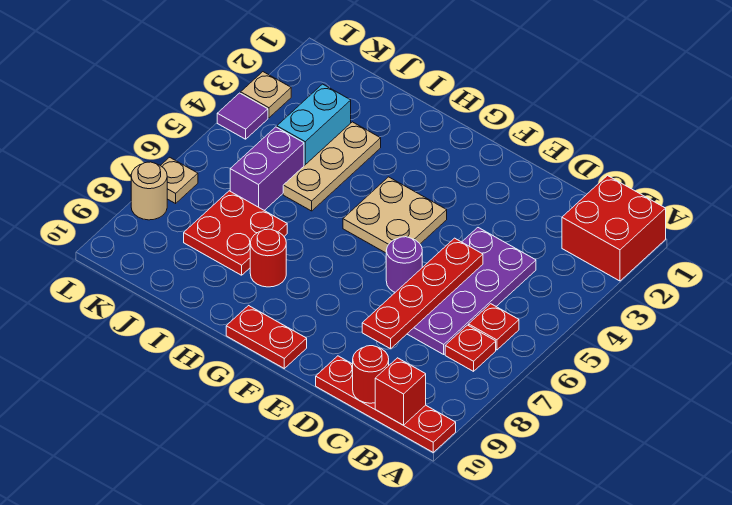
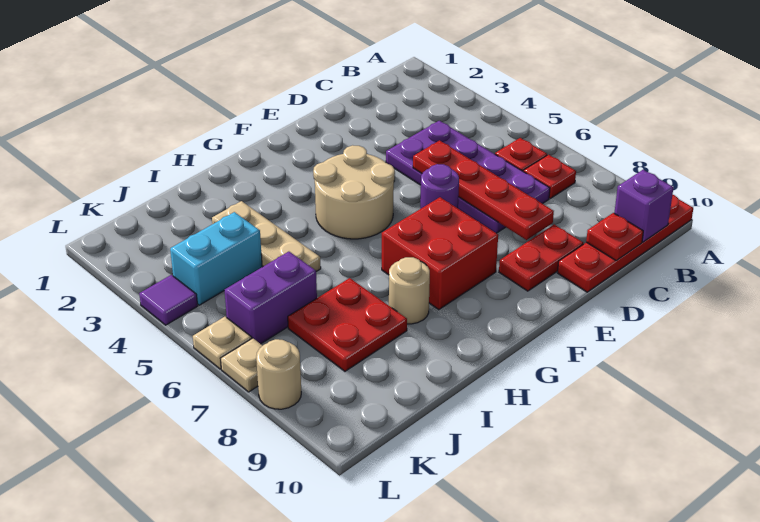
red 2x2 brick [562,176,666,281] -> red 2x2 brick moved to [382,197,498,310]
red 1x1 brick [375,358,426,425] -> purple 1x1 brick [615,170,673,242]
red 1x1 round brick [353,346,389,403] -> red 1x1 plate [586,213,643,261]
tan 2x2 plate [343,177,447,253] -> tan 2x2 round brick [313,145,395,239]
red 1x2 plate [226,306,307,368] -> red 1x2 plate moved to [499,225,583,291]
red 1x1 round brick [250,229,286,287] -> tan 1x1 round brick [389,257,430,324]
cyan 1x2 brick [277,84,351,166] -> cyan 1x2 brick turned to [170,212,262,305]
purple 1x2 brick [230,127,304,210] -> purple 1x2 brick turned to [224,252,317,344]
tan 1x1 plate [241,72,291,118] -> tan 1x1 plate moved to [193,317,252,369]

